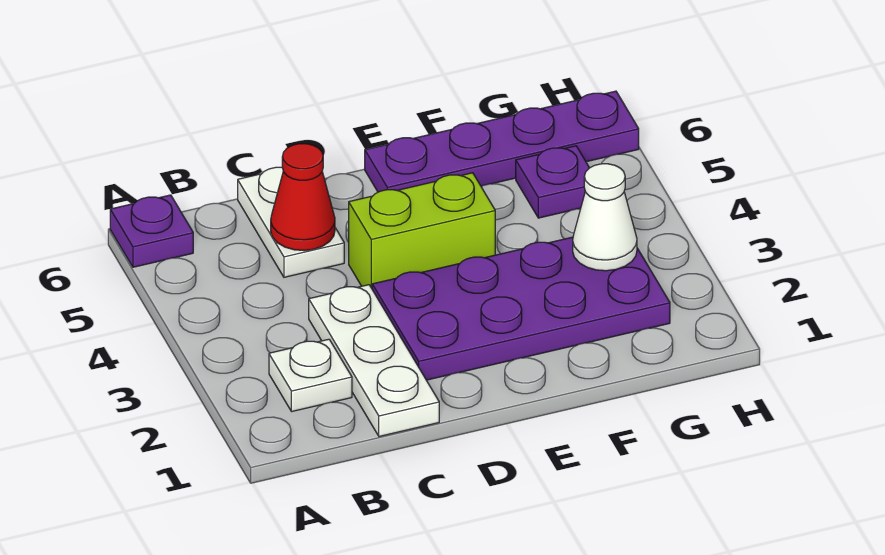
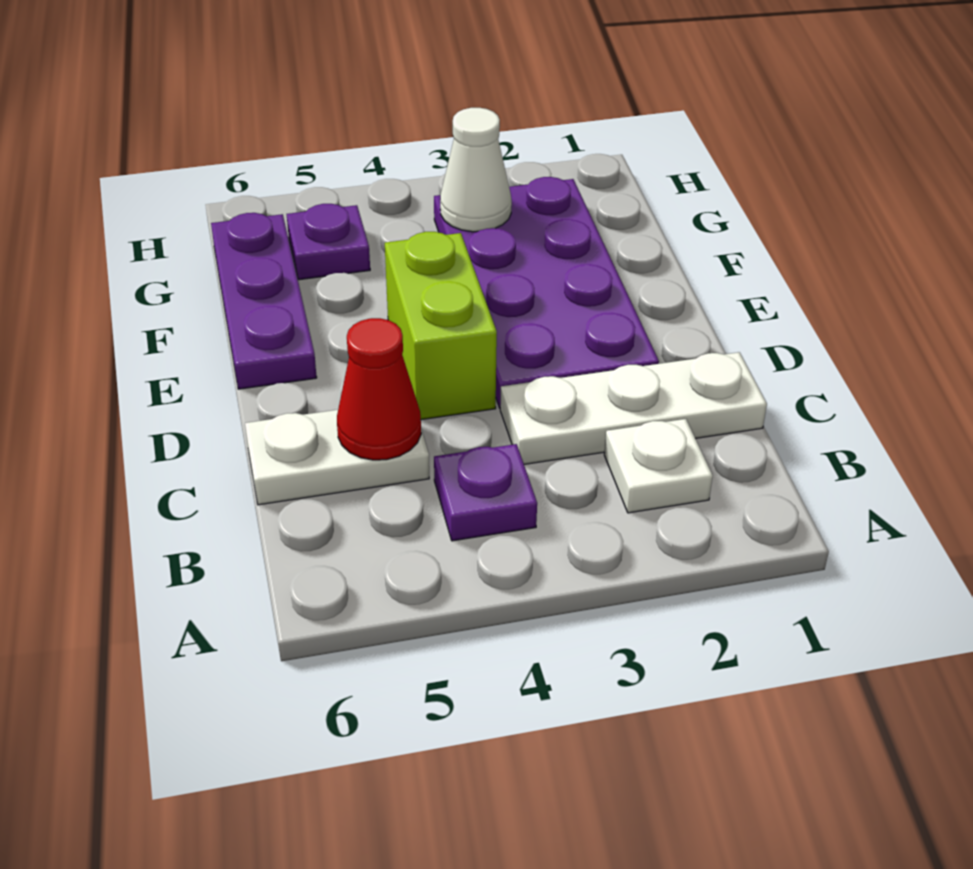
purple 1x1 plate [110,195,193,267] -> purple 1x1 plate moved to [434,444,537,541]
purple 1x4 plate [365,91,639,192] -> purple 1x3 plate [211,213,317,389]

